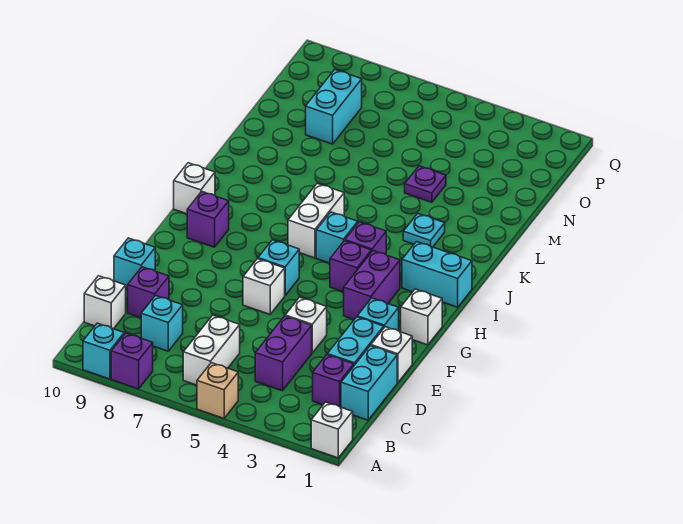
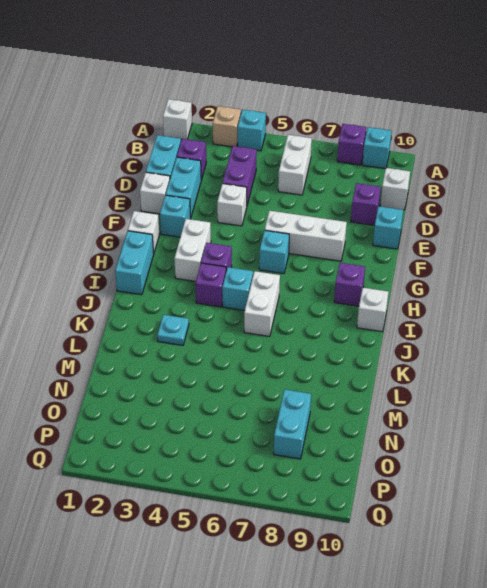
tan 1x1 brick [197,363,238,418] -> tan 1x1 brick moved to [213,106,241,147]
cyan 1x1 brick [141,296,183,351] -> cyan 1x1 brick moved to [238,110,266,151]
white 1x1 brick [243,259,285,314] -> white 1x3 brick [265,211,347,261]
purple 1x2 brick [344,251,400,319] -> white 1x2 brick [174,219,211,281]
cyan 1x2 brick [402,242,472,307] -> cyan 1x2 brick turned to [115,231,154,295]
purple 1x1 plate [405,166,446,202] -> none

